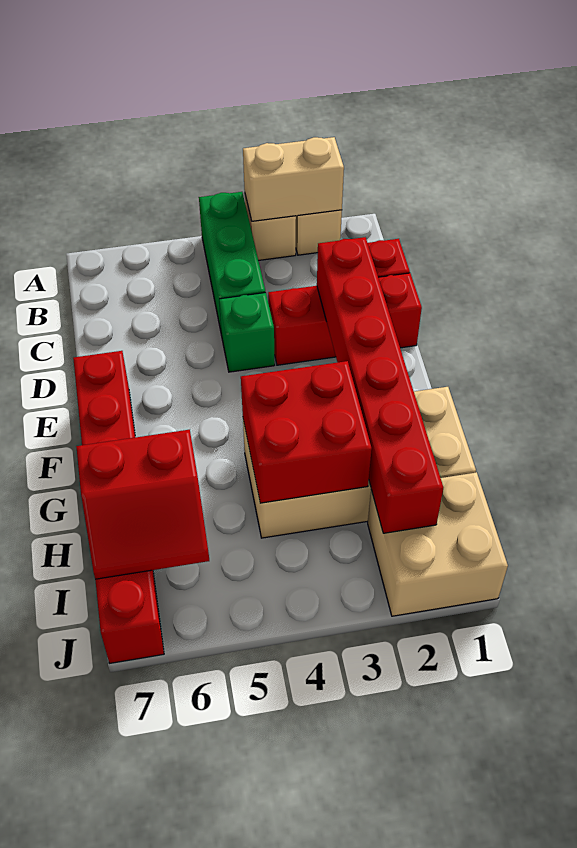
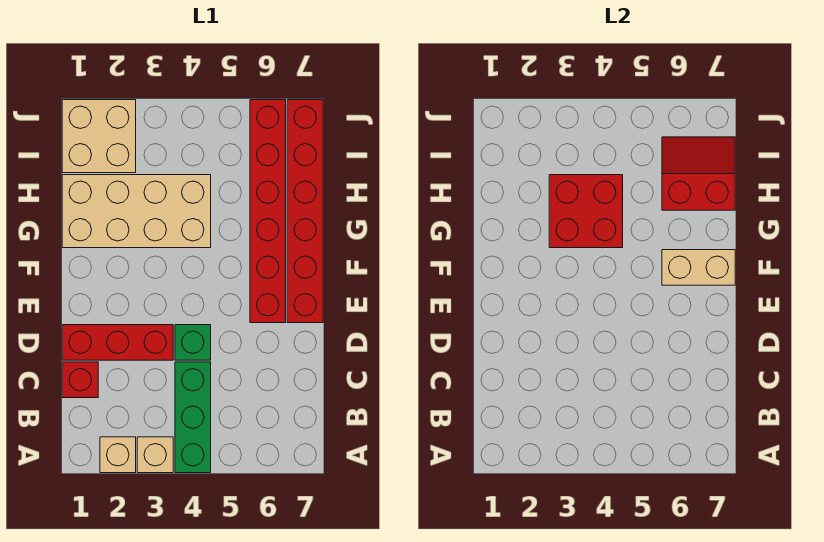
tan 1x2 brick [243,137,344,221] -> tan 1x2 brick moved to [662,250,735,285]
red 1x6 brick [317,237,443,533] -> red 1x6 brick moved to [250,100,286,323]

